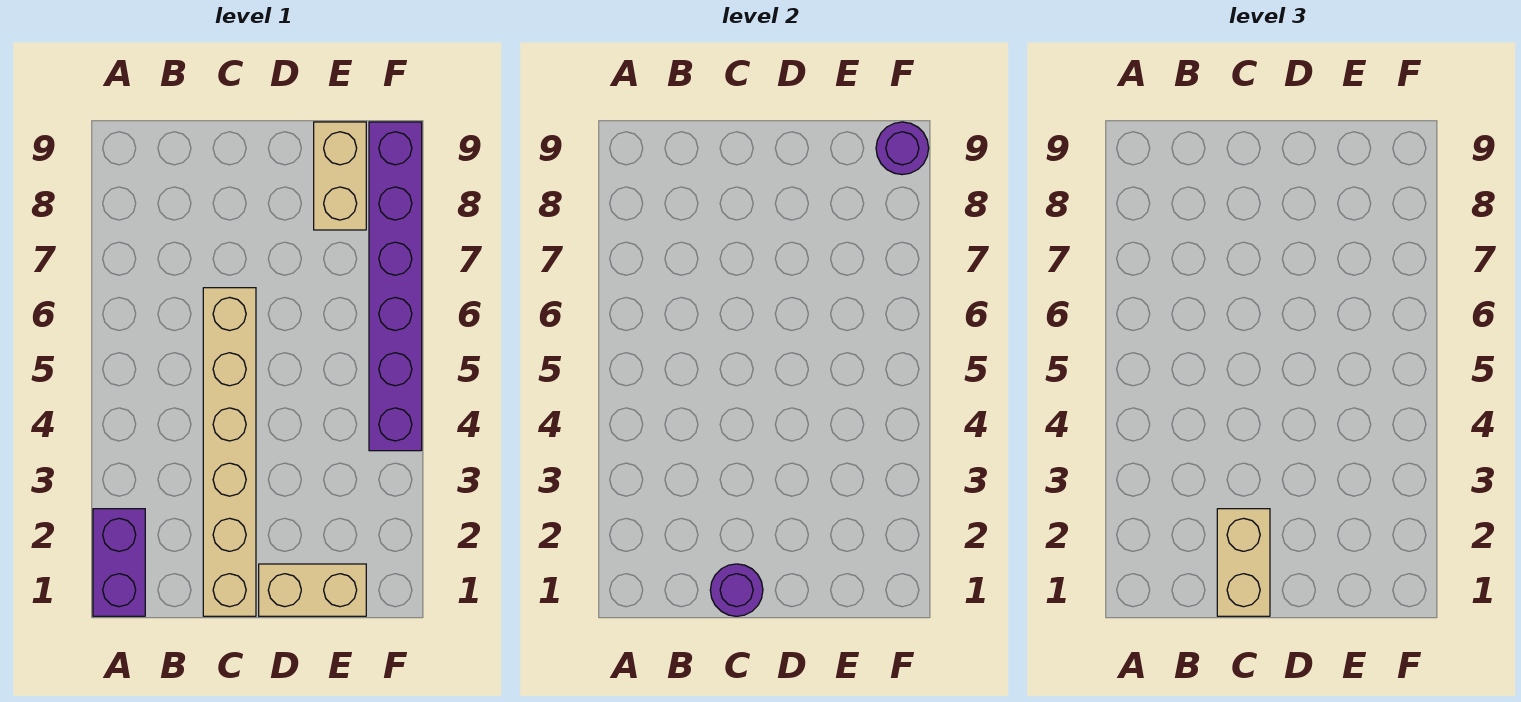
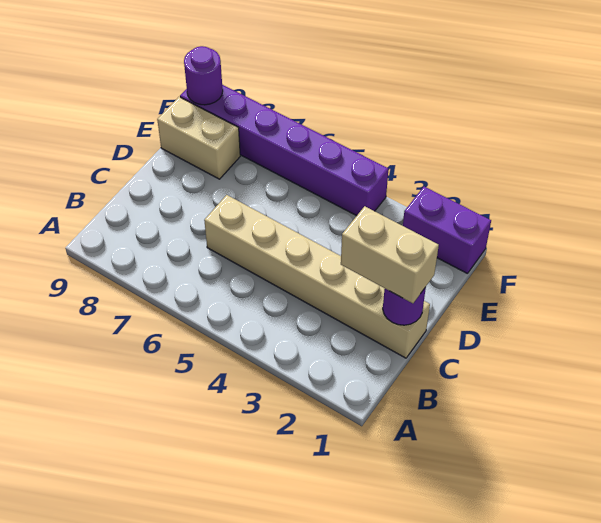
purple 1x2 brick [93,509,145,616] -> purple 1x2 brick moved to [403,187,491,274]
tan 1x2 brick [259,564,366,616] -> none

